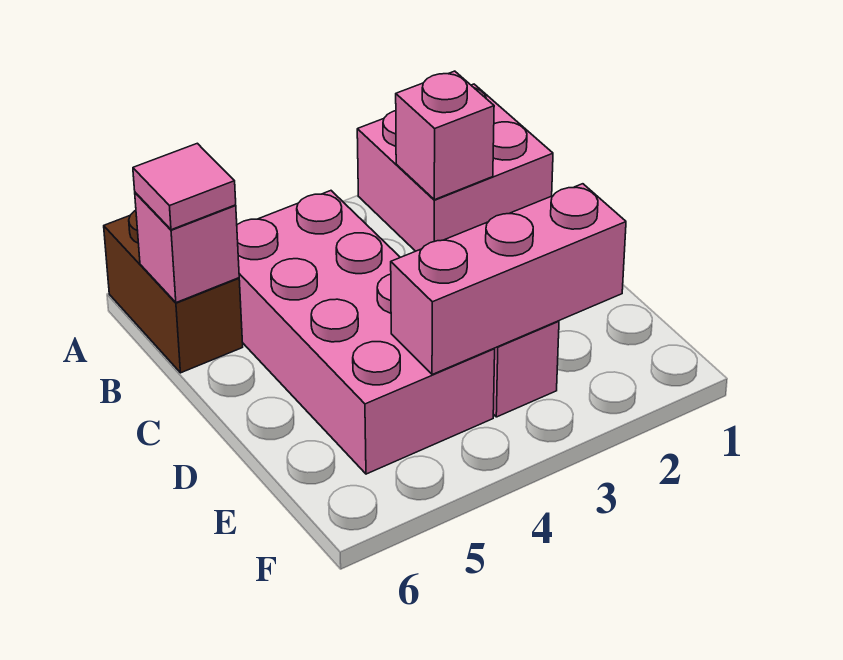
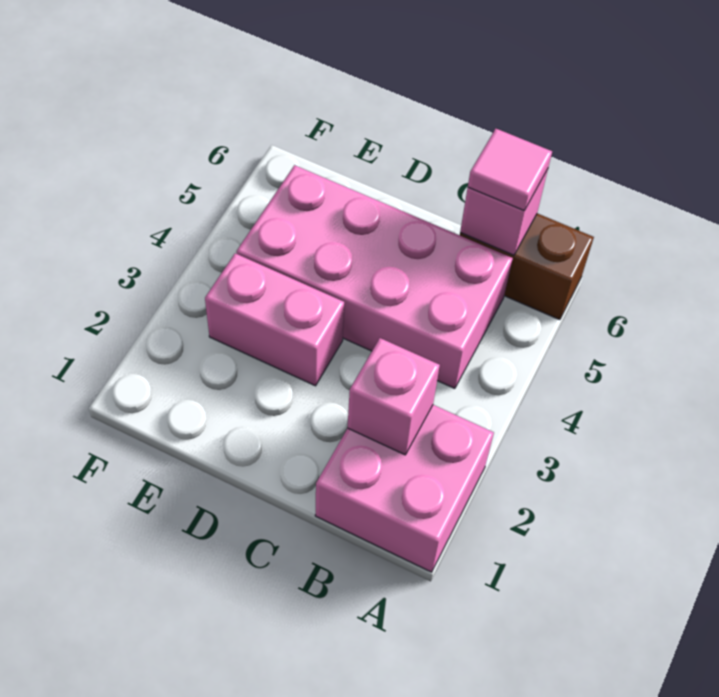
pink 1x3 brick [391,184,626,375] -> none

